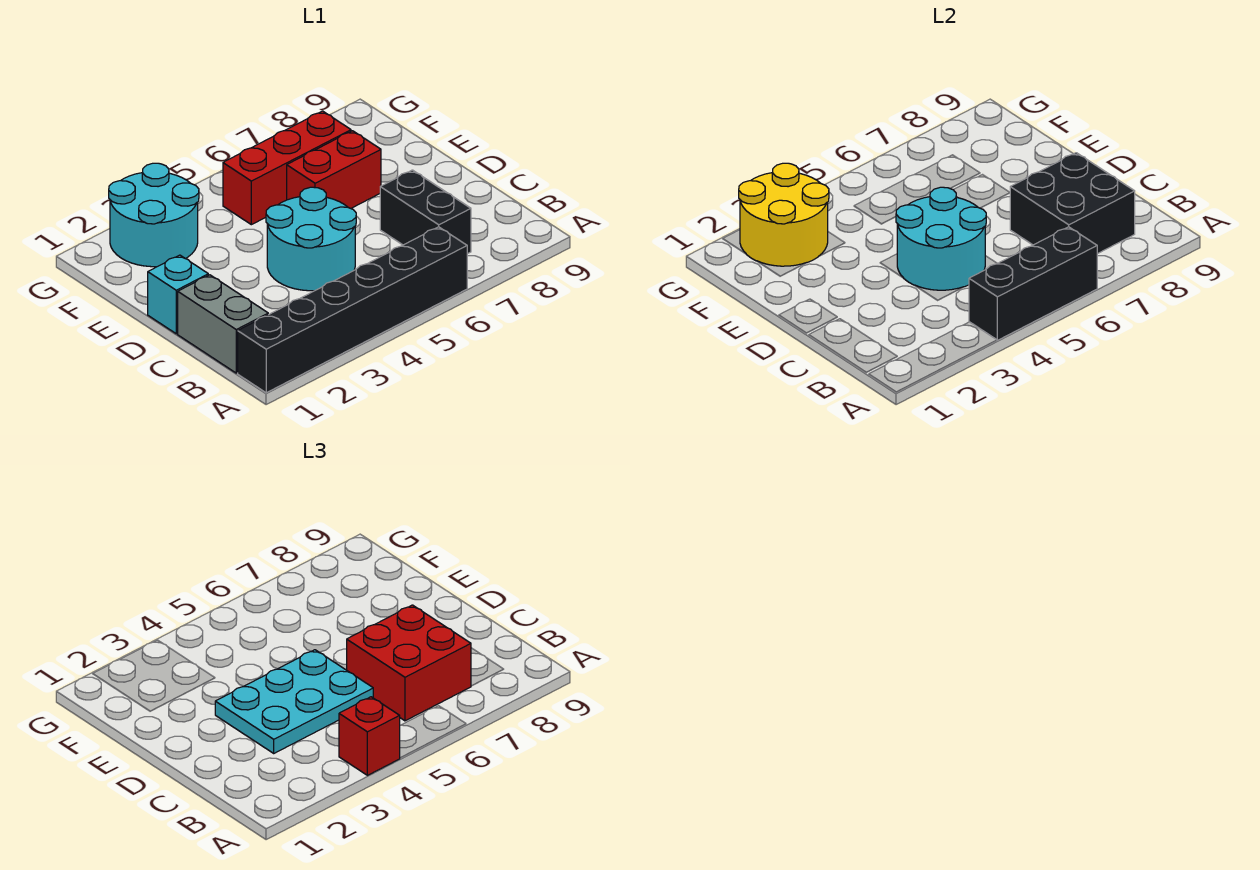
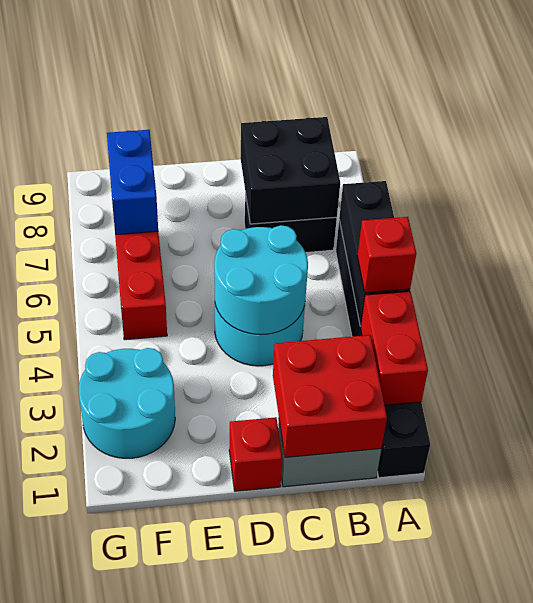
red 2x2 brick [347,605,471,721] -> red 2x2 brick moved to [273,335,387,457]
cyan 2x3 plate [215,650,373,753] -> none
cyan 1x1 brick [148,255,208,334] -> red 1x1 brick [229,417,282,491]
red 1x2 brick [287,131,381,208] -> red 1x2 brick moved to [361,291,428,405]
yellow 2x2 round brick [739,163,829,266] -> none
none -> blue 1x2 brick [107,130,158,235]

